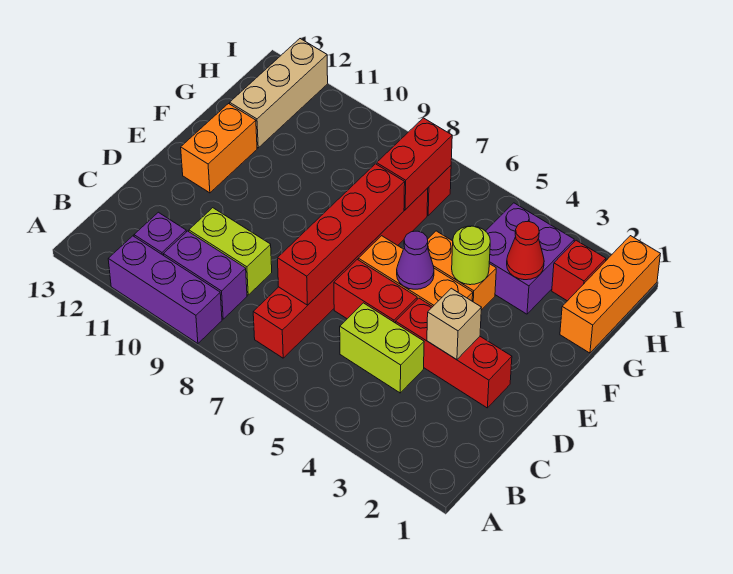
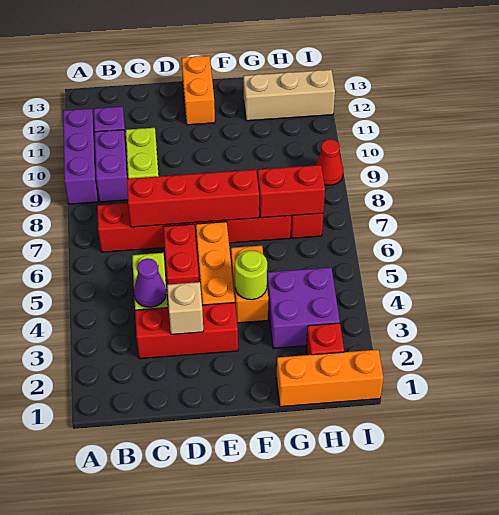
red 1x3 brick [396,298,512,408] -> red 1x3 brick turned to [135,303,238,359]
purple 1x1 cone [397,231,434,289] -> purple 1x1 cone moved to [134,258,166,307]
orange 1x2 brick [181,104,257,193] -> orange 1x2 brick turned to [182,56,215,125]
red 1x1 cone [507,221,544,280] -> red 1x1 cone moved to [316,139,343,185]

